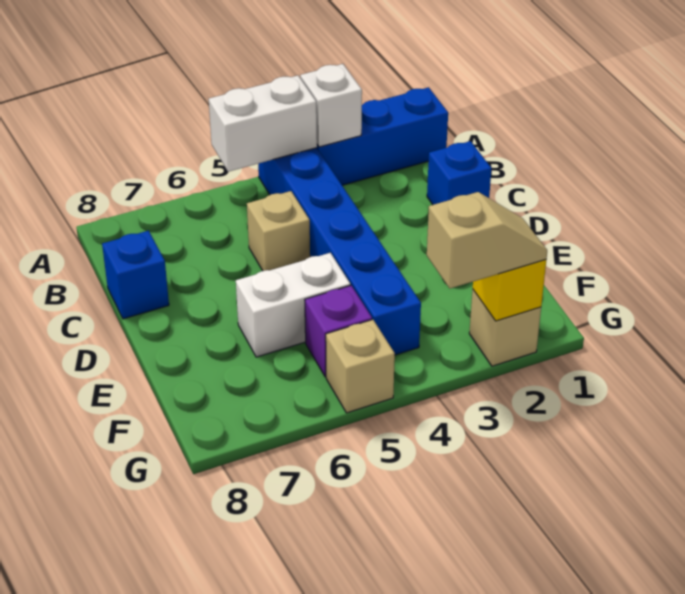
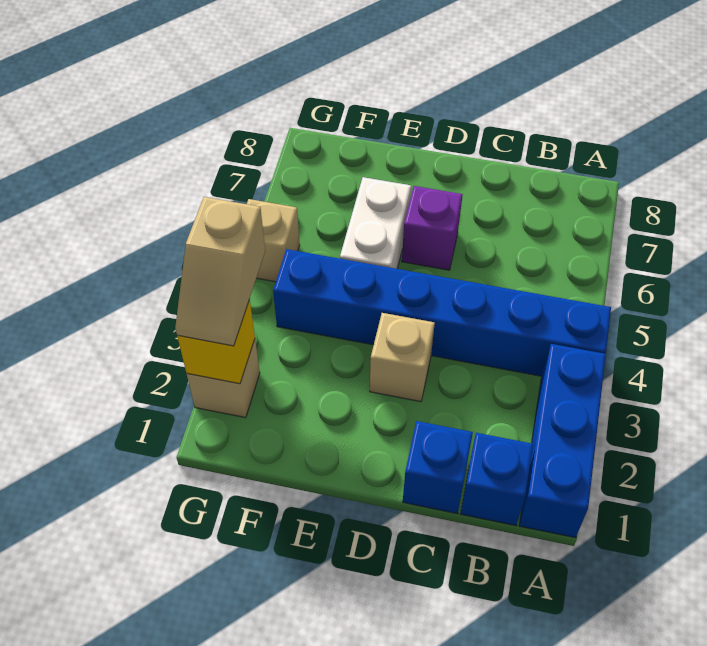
white 1x1 brick [300,64,362,147] -> none
white 1x2 brick [209,75,317,172] -> none
tan 1x1 brick [247,191,310,271] -> tan 1x1 brick moved to [370,313,435,402]
blue 1x1 brick [102,231,169,319] -> blue 1x1 brick moved to [461,433,533,525]
purple 1x1 brick [305,286,372,377] -> purple 1x1 brick moved to [402,186,463,270]

